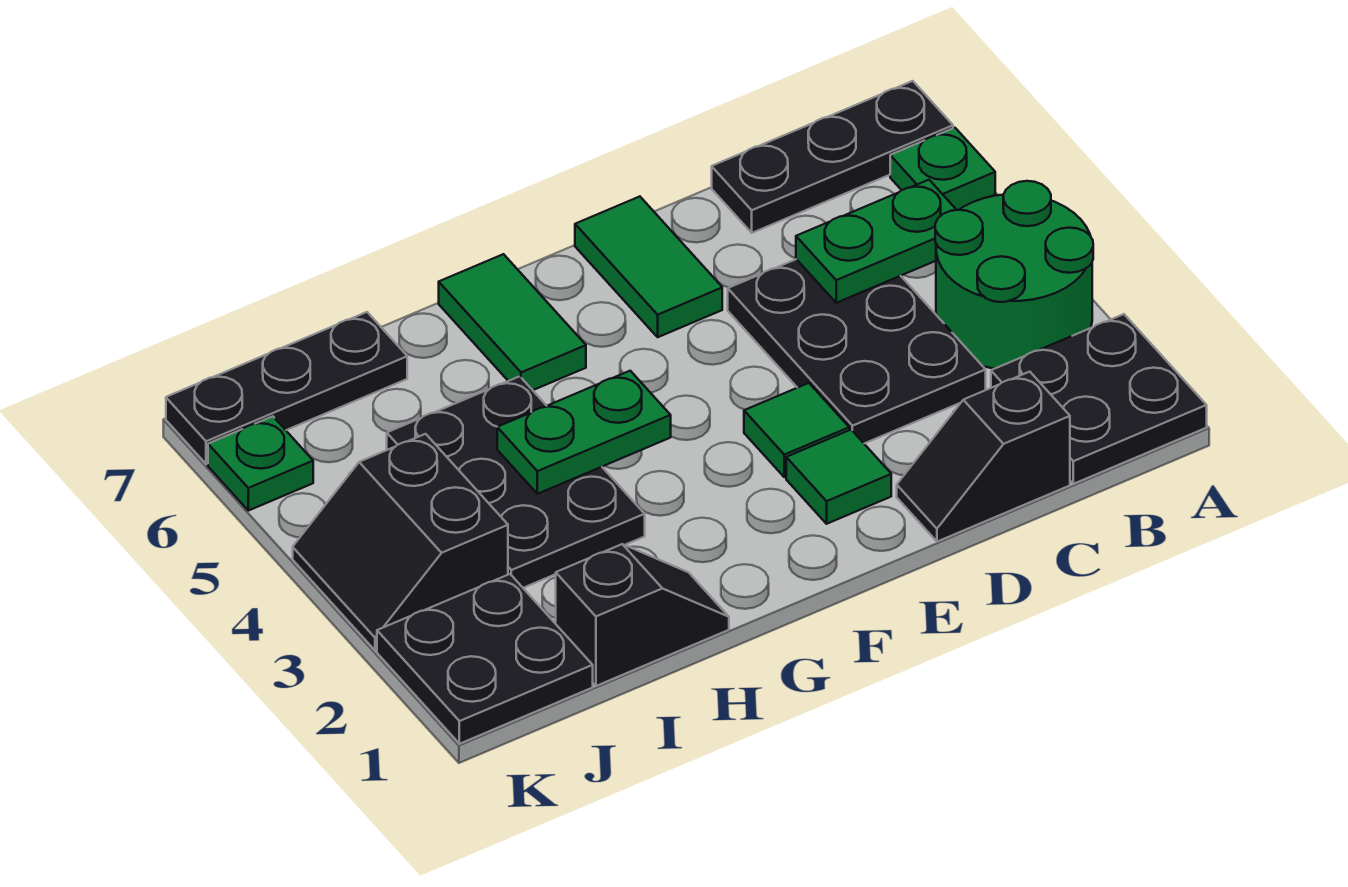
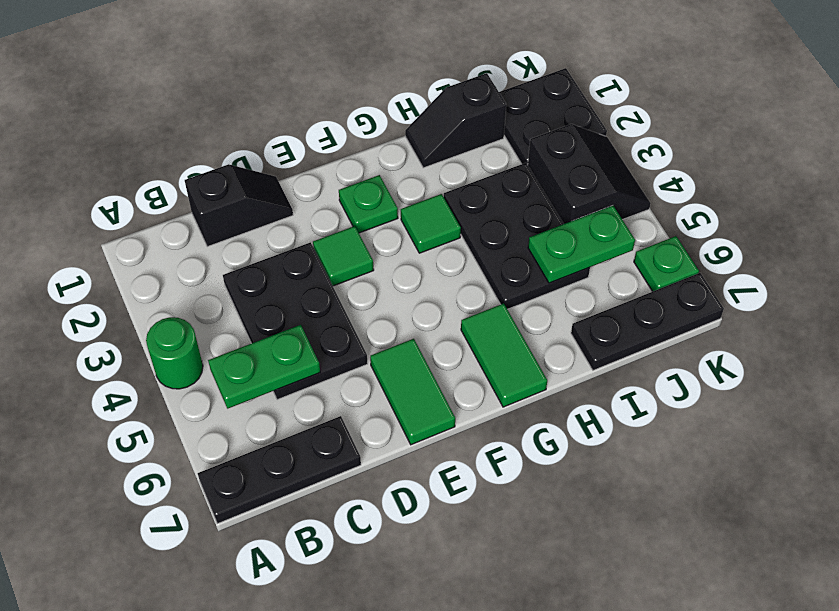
black 2x2 plate [991,314,1207,484] -> none
green 2x2 round brick [935,181,1093,369] -> green 1x1 round brick [146,317,203,389]
green 1x1 plate [890,128,995,210] -> green 1x1 plate moved to [339,175,398,233]
green 1x1 tile [786,430,891,524] -> green 1x1 tile moved to [401,194,461,253]
green 1x2 plate [497,371,671,494] -> green 1x2 plate moved to [528,206,635,283]

